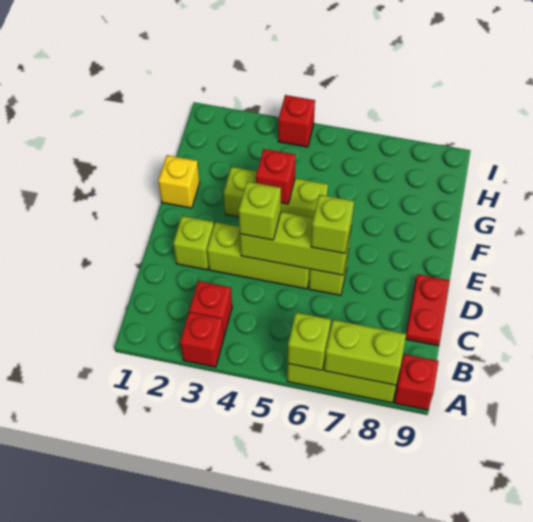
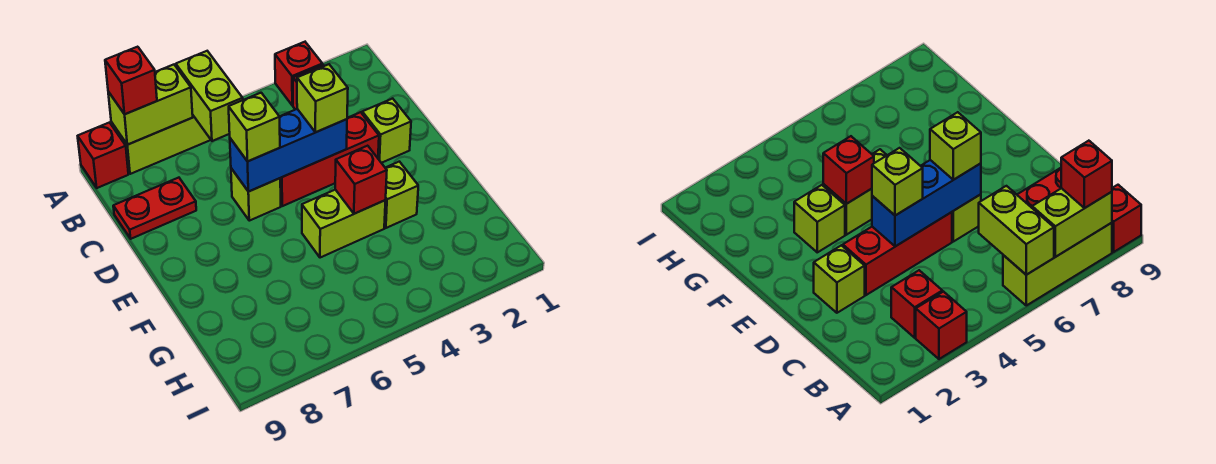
lime 1x1 brick [288,313,331,370] -> lime 1x2 brick [176,51,243,141]
red 1x2 plate [406,274,450,346] -> red 1x2 plate turned to [113,178,196,239]
lime 1x3 brick [207,222,310,289] -> red 1x3 brick [280,112,379,206]
lime 1x3 brick [240,212,351,275] -> blue 1x3 brick [230,109,347,192]
yellow 1x1 brick [158,155,200,208] -> none
red 1x1 brick [278,95,315,147] -> red 1x1 brick moved to [105,47,157,114]

